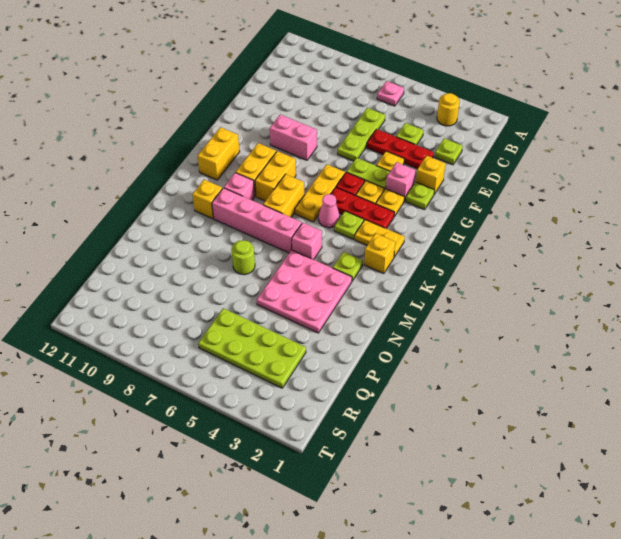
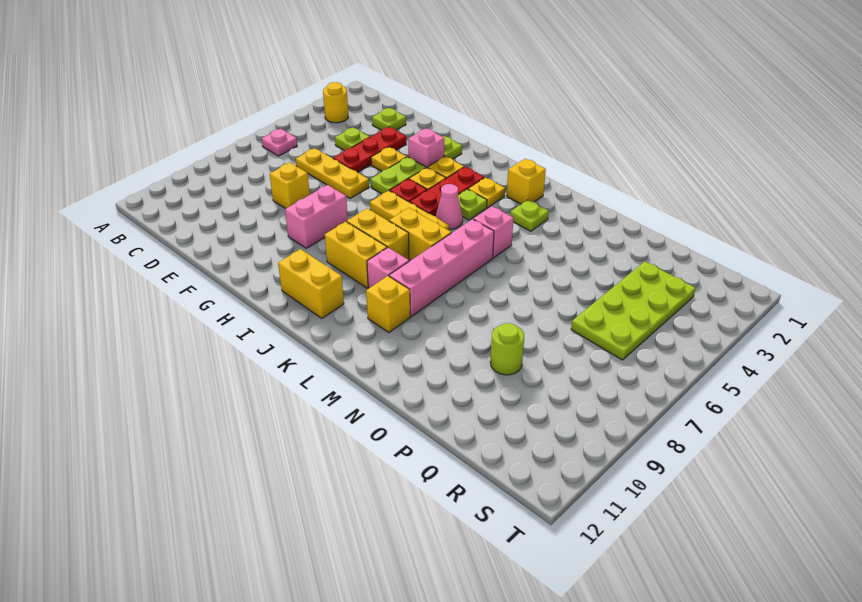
lime 1x3 plate [338,108,385,161] -> yellow 1x3 plate [296,148,369,198]
yellow 1x1 brick [416,155,446,194] -> yellow 1x1 brick moved to [270,163,310,209]
yellow 1x2 plate [355,220,405,257] -> yellow 1x1 plate [468,178,505,208]
pink 3x3 plate [257,250,352,333] -> none
lime 1x1 round brick [231,240,255,275] -> lime 1x1 round brick moved to [490,323,524,375]

